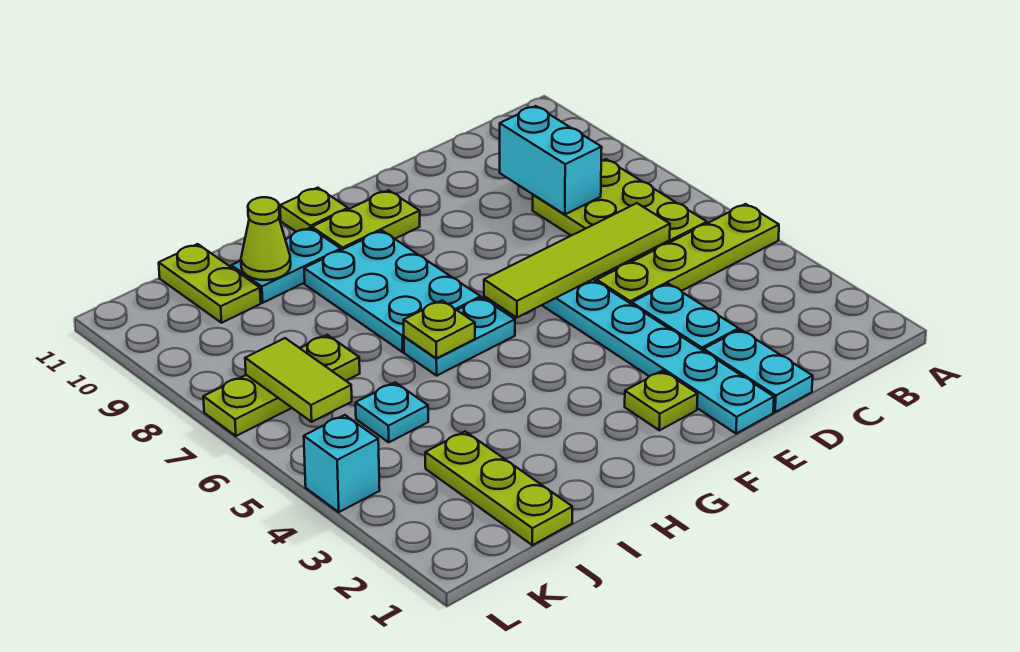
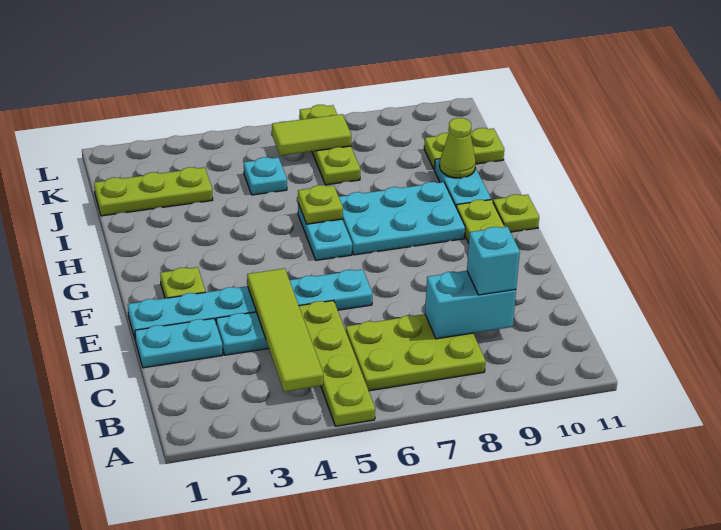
lime 1x4 tile [484,203,670,318] -> lime 1x4 tile moved to [247,268,324,392]
cyan 1x1 brick [304,415,380,512] -> cyan 1x1 brick moved to [467,227,520,295]

